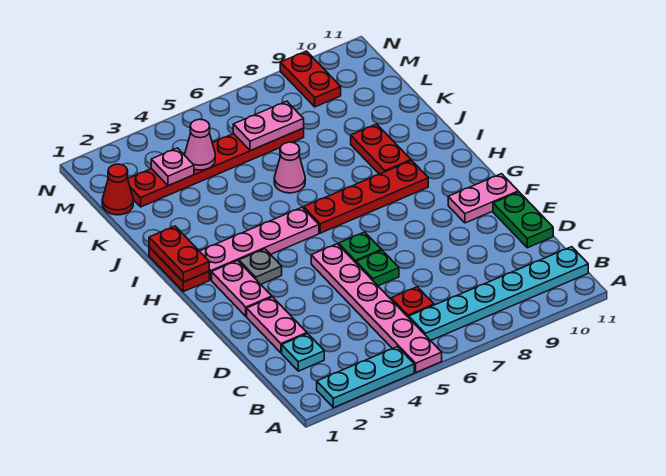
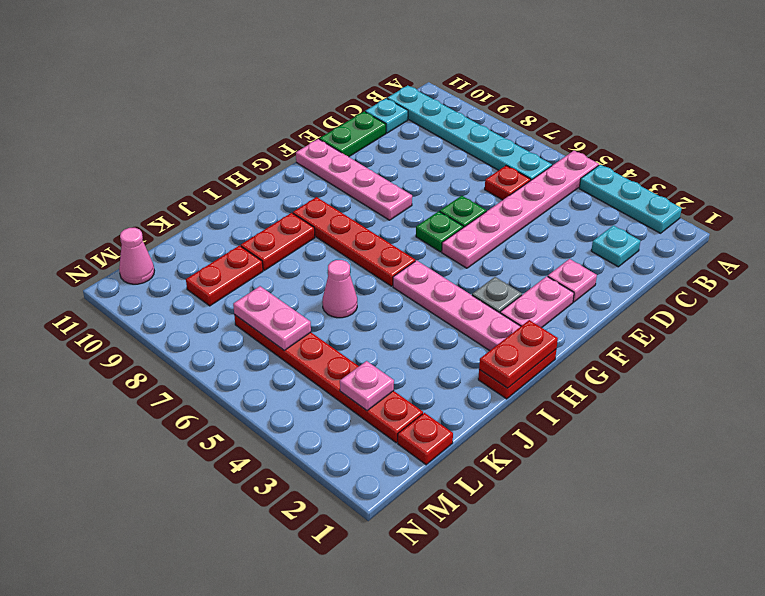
none -> cyan 1x1 plate [365,98,408,133]
pink 1x2 plate [247,297,307,353] -> pink 1x1 plate [548,259,597,302]
pink 1x2 plate [448,174,518,223] -> pink 1x4 plate [296,139,412,220]
red 1x1 cone [102,164,133,215] -> red 1x1 plate [398,413,453,465]
pink 1x1 cone [185,119,215,170] -> pink 1x1 cone moved to [119,228,154,284]
red 1x2 plate [280,51,341,107] -> red 1x2 plate moved to [186,245,263,306]

